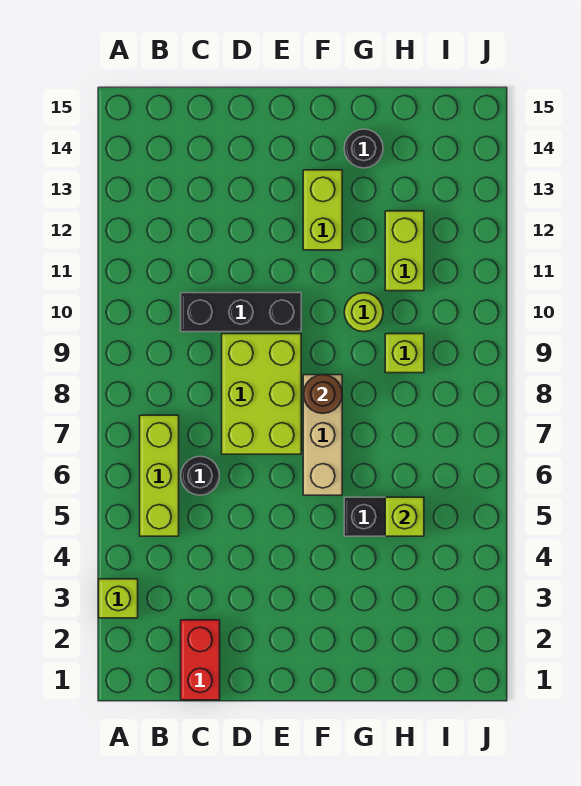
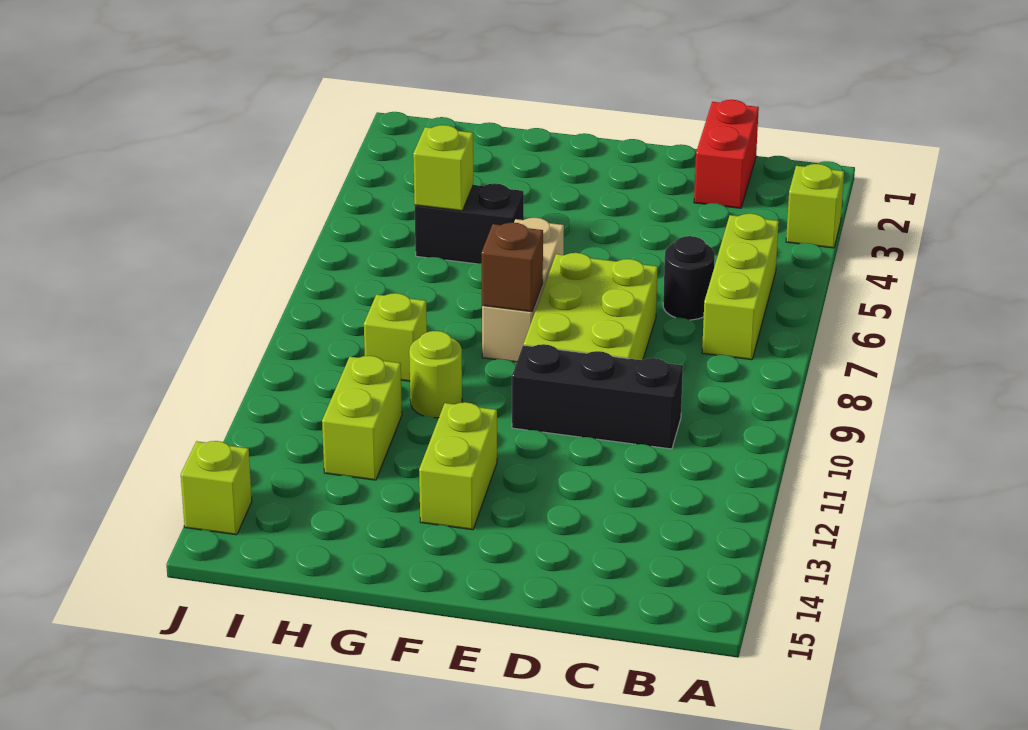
brown 1x1 round brick [303,375,342,413] -> brown 1x1 brick [481,223,543,312]
black 1x1 round brick [344,129,383,168] -> none
none -> lime 1x1 brick [181,441,252,535]

